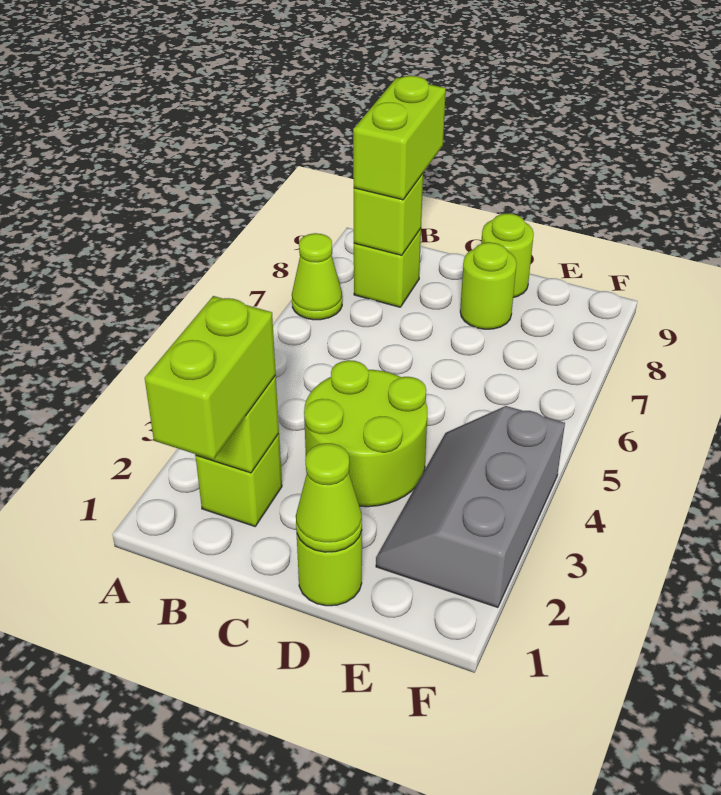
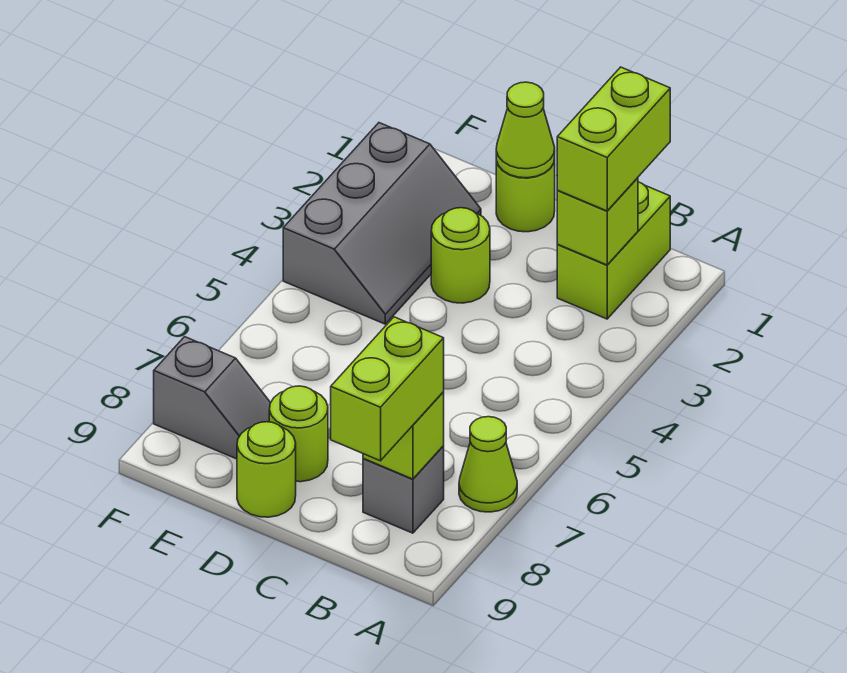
lime 1x1 brick [196,434,282,526] -> lime 1x2 brick [557,182,670,319]
lime 1x1 brick [354,229,421,307] -> grey 1x1 brick [363,446,444,533]
lime 2x2 round brick [304,360,427,507] -> lime 1x1 round brick [431,208,490,303]
none -> grey 1x2 slope [154,337,270,459]

